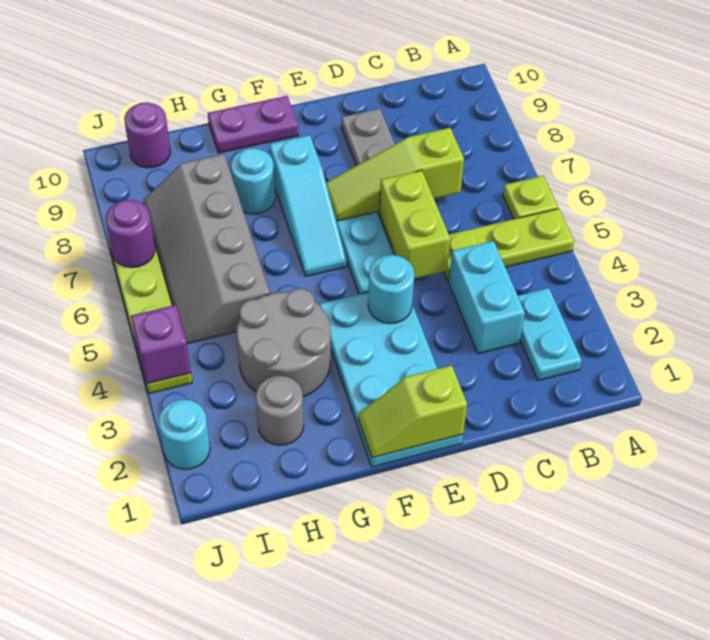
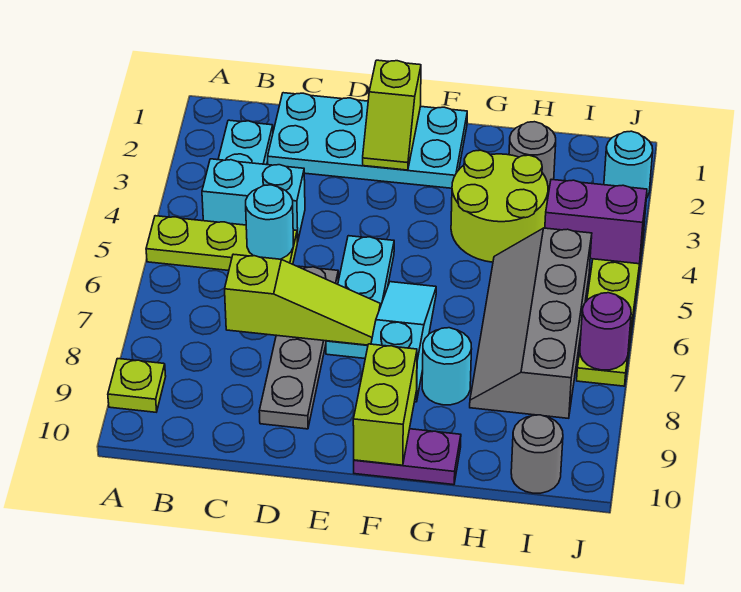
lime 1x1 plate [503,176,558,219] -> lime 1x1 plate moved to [108,359,166,412]
cyan 1x2 brick [449,241,525,354] -> cyan 1x2 brick turned to [202,159,305,242]
lime 1x2 brick [379,170,450,279] -> lime 1x2 brick moved to [353,344,417,465]
cyan 2x4 plate [318,292,463,467] -> cyan 2x4 plate turned to [268,93,467,188]
lime 1x2 slope [358,365,467,458] -> lime 1x2 slope turned to [363,60,421,170]
cyan 1x1 round brick [368,255,414,324] -> cyan 1x1 round brick moved to [246,185,293,259]
grey 2x2 round brick [237,289,331,397] -> lime 2x2 round brick [451,150,548,262]
grey 2x4 slope [144,154,270,344] -> grey 2x4 slope turned to [470,228,592,418]
purple 1x1 round brick [124,102,170,168] -> grey 1x1 round brick [511,415,563,493]
purple 1x1 brick [131,305,191,384] -> purple 1x2 brick [545,179,647,264]

